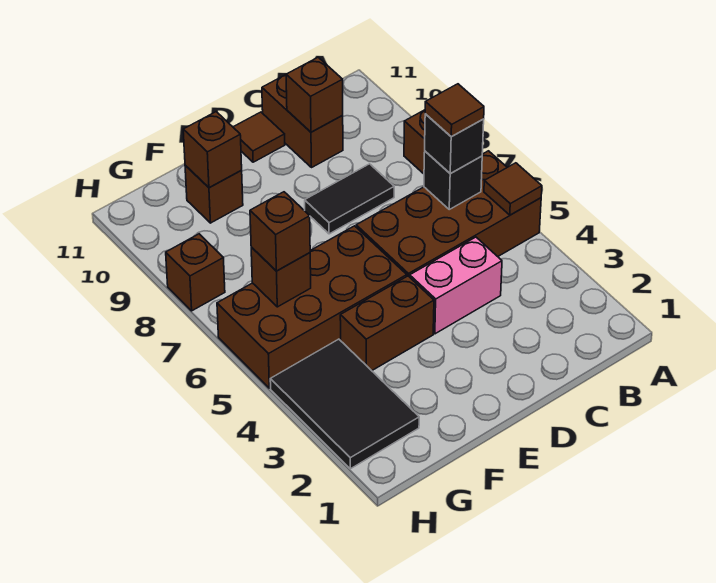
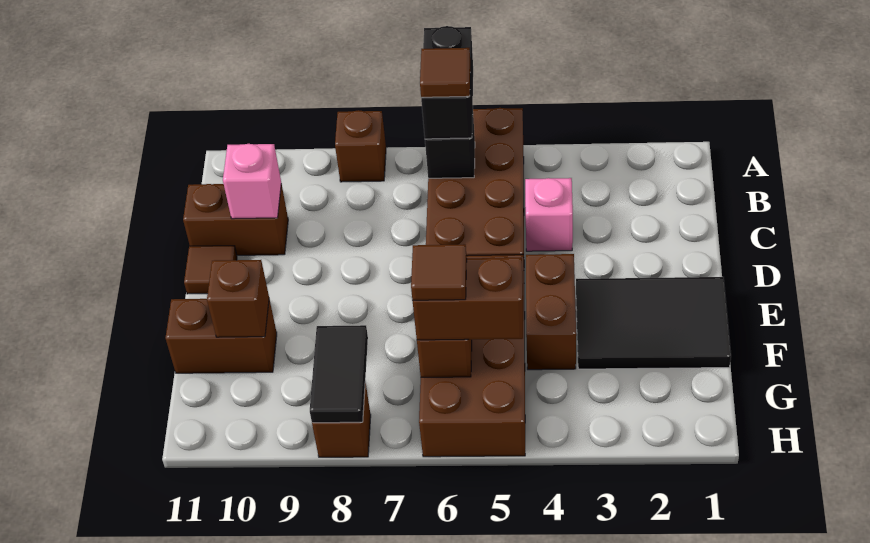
brown 1x1 tile [484,163,542,215] -> brown 1x1 tile moved to [411,244,467,300]
black 1x1 brick [425,114,484,174] -> black 1x2 brick [421,26,473,139]
pink 1x2 brick [410,237,502,334] -> pink 1x1 brick [525,178,573,251]
black 1x2 tile [305,164,394,234] -> black 1x2 tile moved to [310,325,368,423]
brown 1x1 brick [286,57,343,132] -> pink 1x1 brick [223,144,281,219]
brown 1x1 brick [185,166,243,223] -> brown 1x2 brick [165,299,277,373]
black 2x3 tile [270,339,419,469] -> black 2x3 tile moved to [576,277,731,369]
brown 1x1 brick [250,192,310,271] -> brown 1x2 brick [413,258,523,340]

